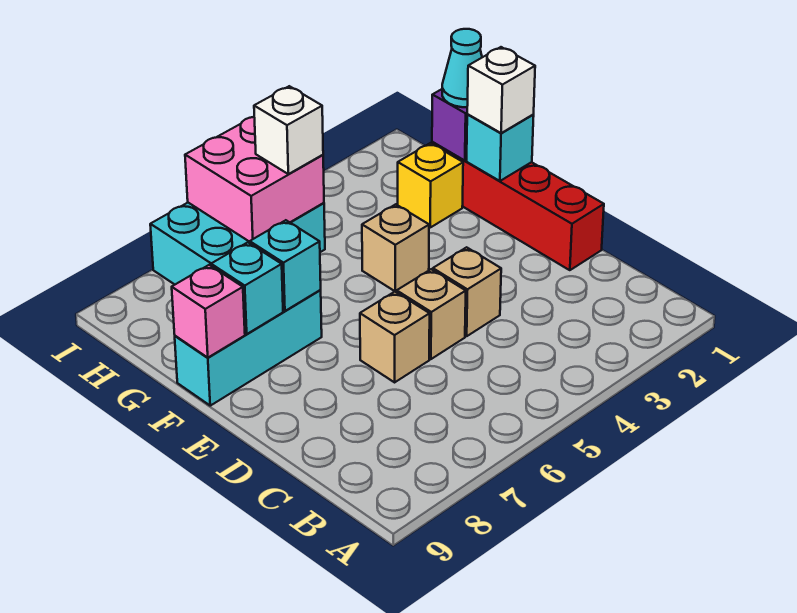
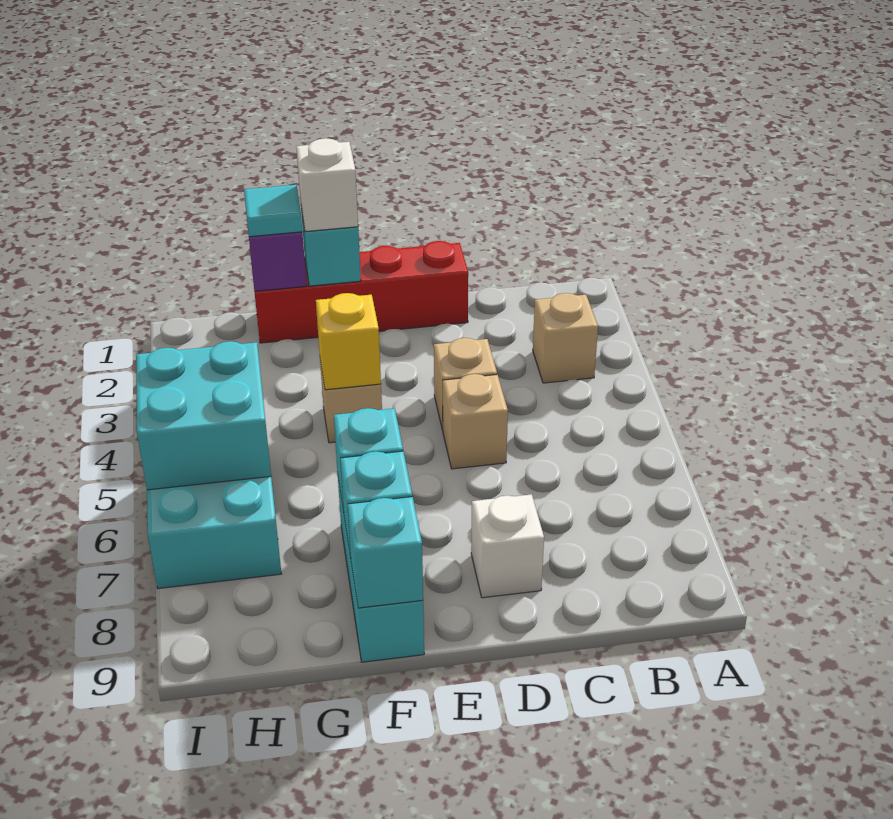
tan 1x1 brick [360,292,430,382] -> tan 1x1 brick moved to [533,293,598,383]
pink 1x1 brick [172,265,245,358] -> cyan 1x1 brick [347,497,423,608]
cyan 1x1 cone [442,29,482,107] -> cyan 1x1 tile [244,185,302,237]
yellow 1x1 brick [398,143,463,227] -> yellow 1x1 brick moved to [316,293,381,390]
pink 2x2 brick [185,117,324,242] -> cyan 2x2 brick [136,341,271,490]
white 1x1 brick [254,86,323,174] -> white 1x1 brick moved to [471,494,544,598]

